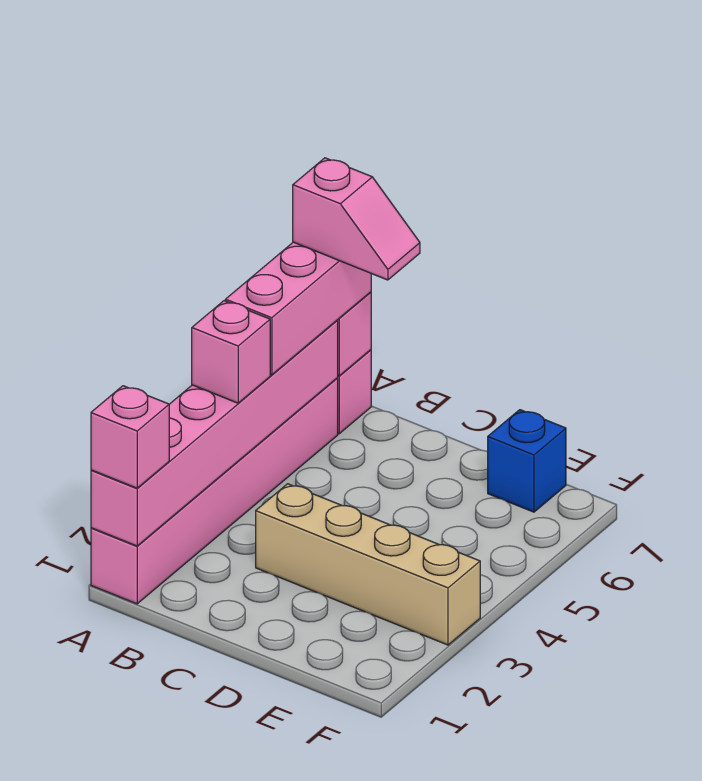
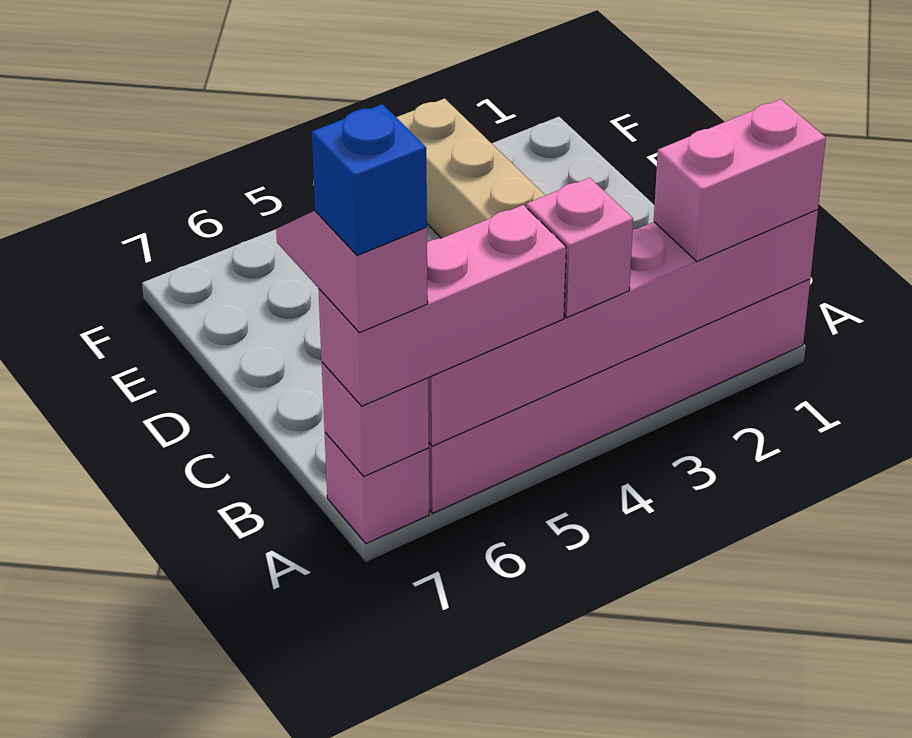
pink 1x1 brick [91,386,169,488] -> pink 1x2 brick [654,99,826,261]
blue 1x1 brick [488,410,566,512] -> blue 1x1 brick moved to [312,104,427,255]

